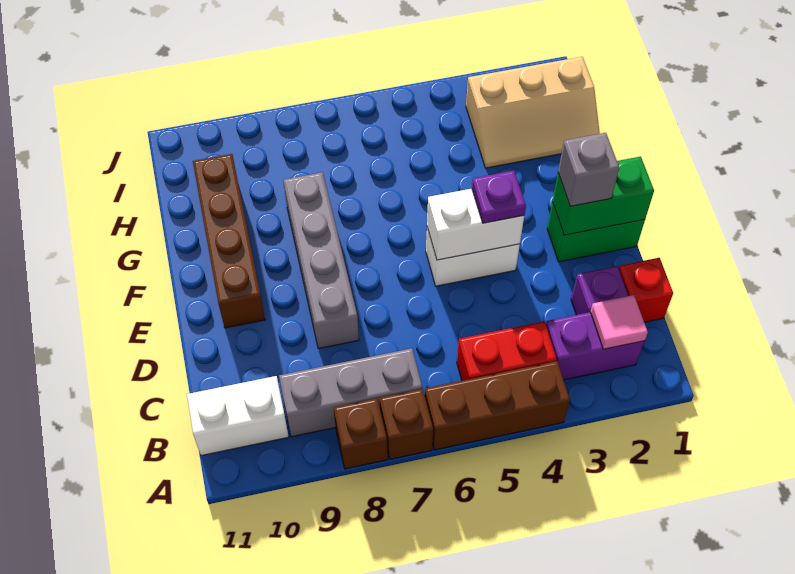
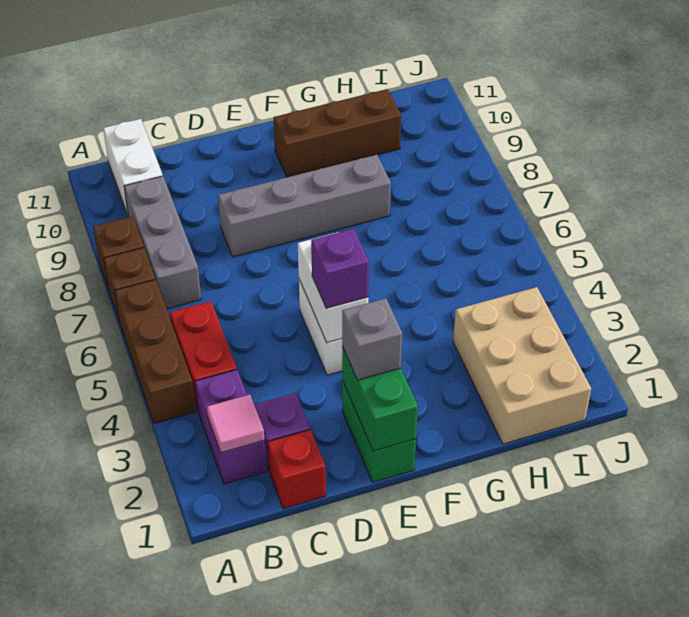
purple 1x1 plate [472,171,526,223] -> purple 1x1 brick [311,229,369,308]
brown 1x4 brick [193,154,265,328] -> brown 1x3 brick [274,89,401,177]
tan 2x3 slope [466,57,600,168] -> tan 2x3 brick [453,287,591,444]

